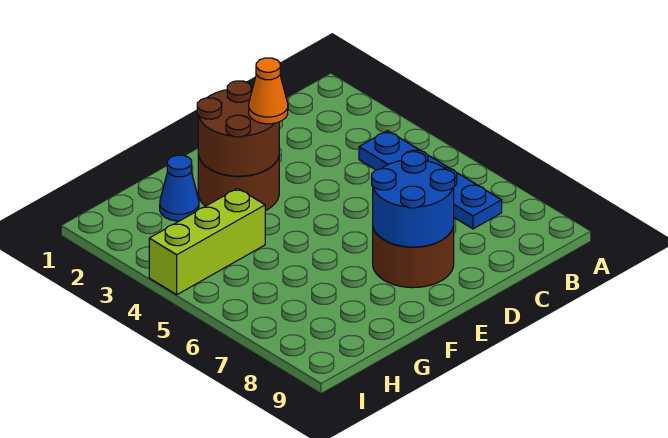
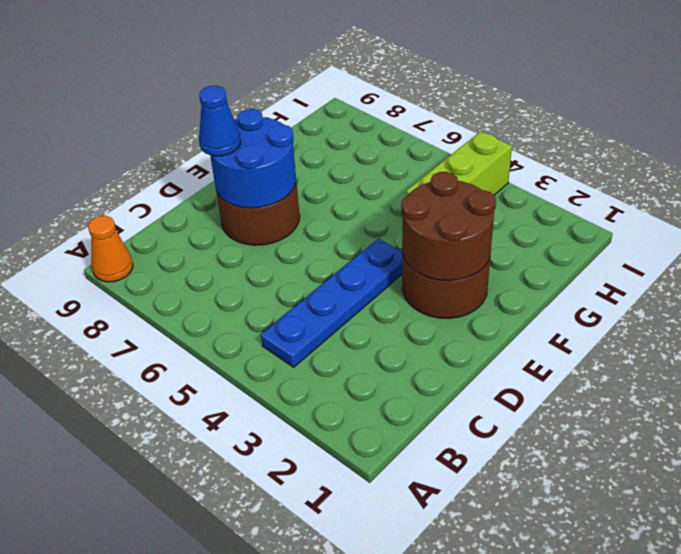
blue 1x4 plate [359,131,502,229] -> blue 1x4 plate turned to [261,239,402,367]
orange 1x1 cone [249,58,288,124] -> orange 1x1 cone moved to [88,216,133,282]
blue 1x1 cone [160,155,199,221] -> blue 1x1 cone moved to [199,86,241,156]

